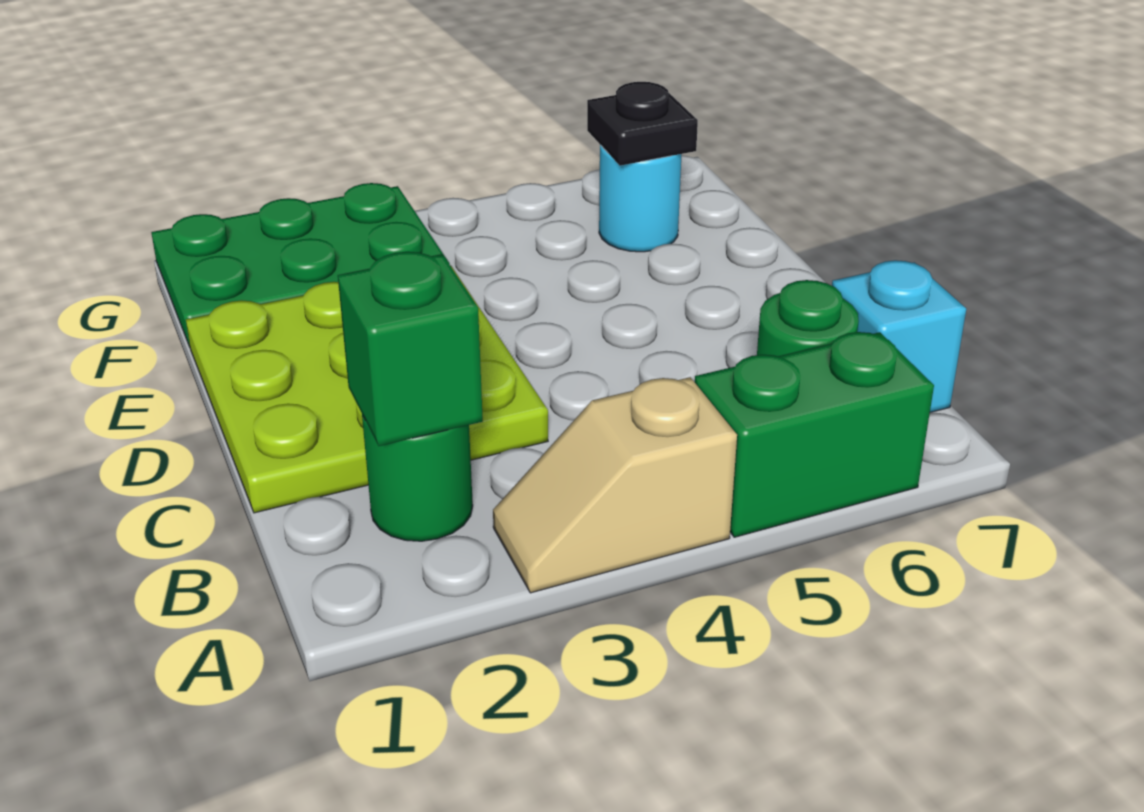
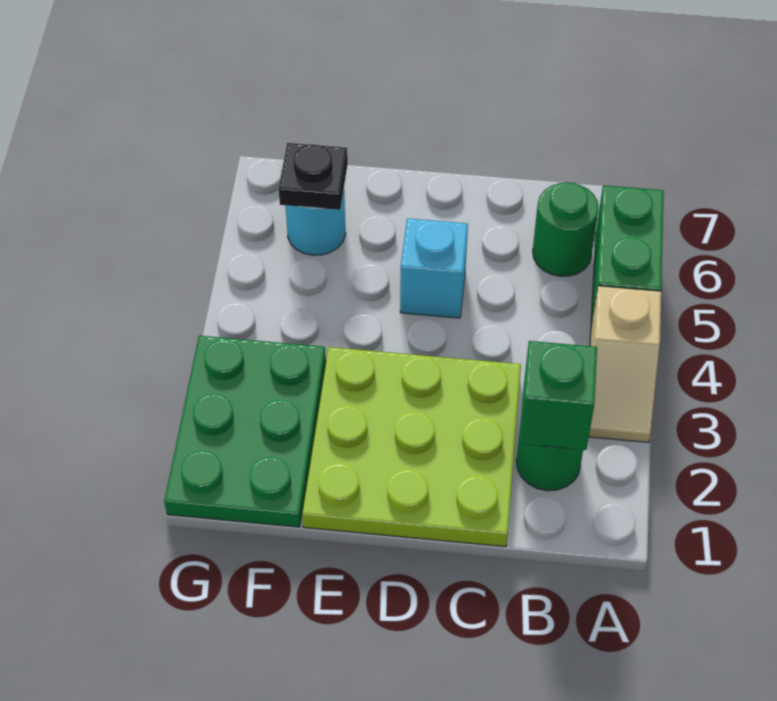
cyan 1x1 brick [832,260,966,412] -> cyan 1x1 brick moved to [400,218,468,318]

